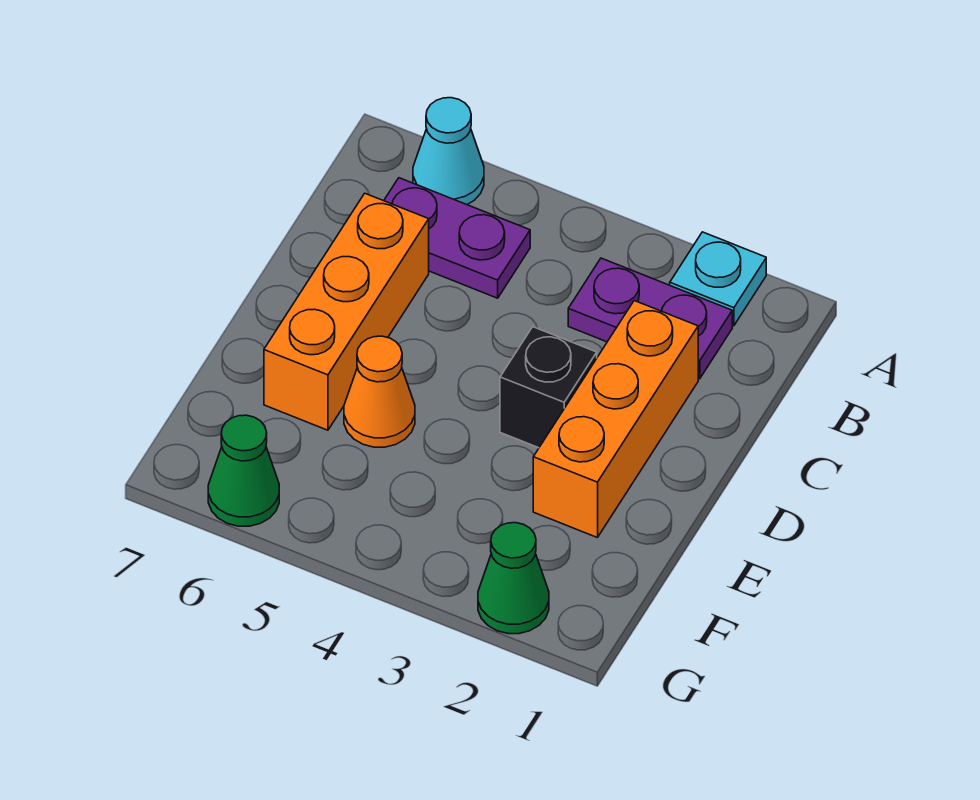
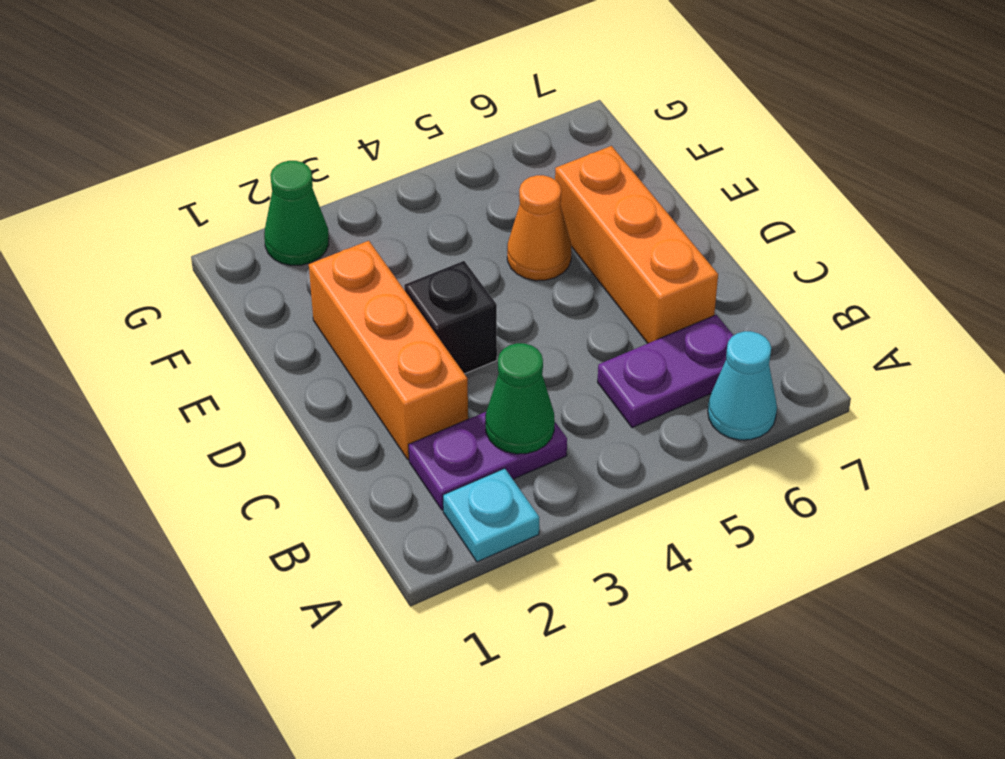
green 1x1 cone [208,415,279,526] -> green 1x1 cone moved to [485,343,555,454]

